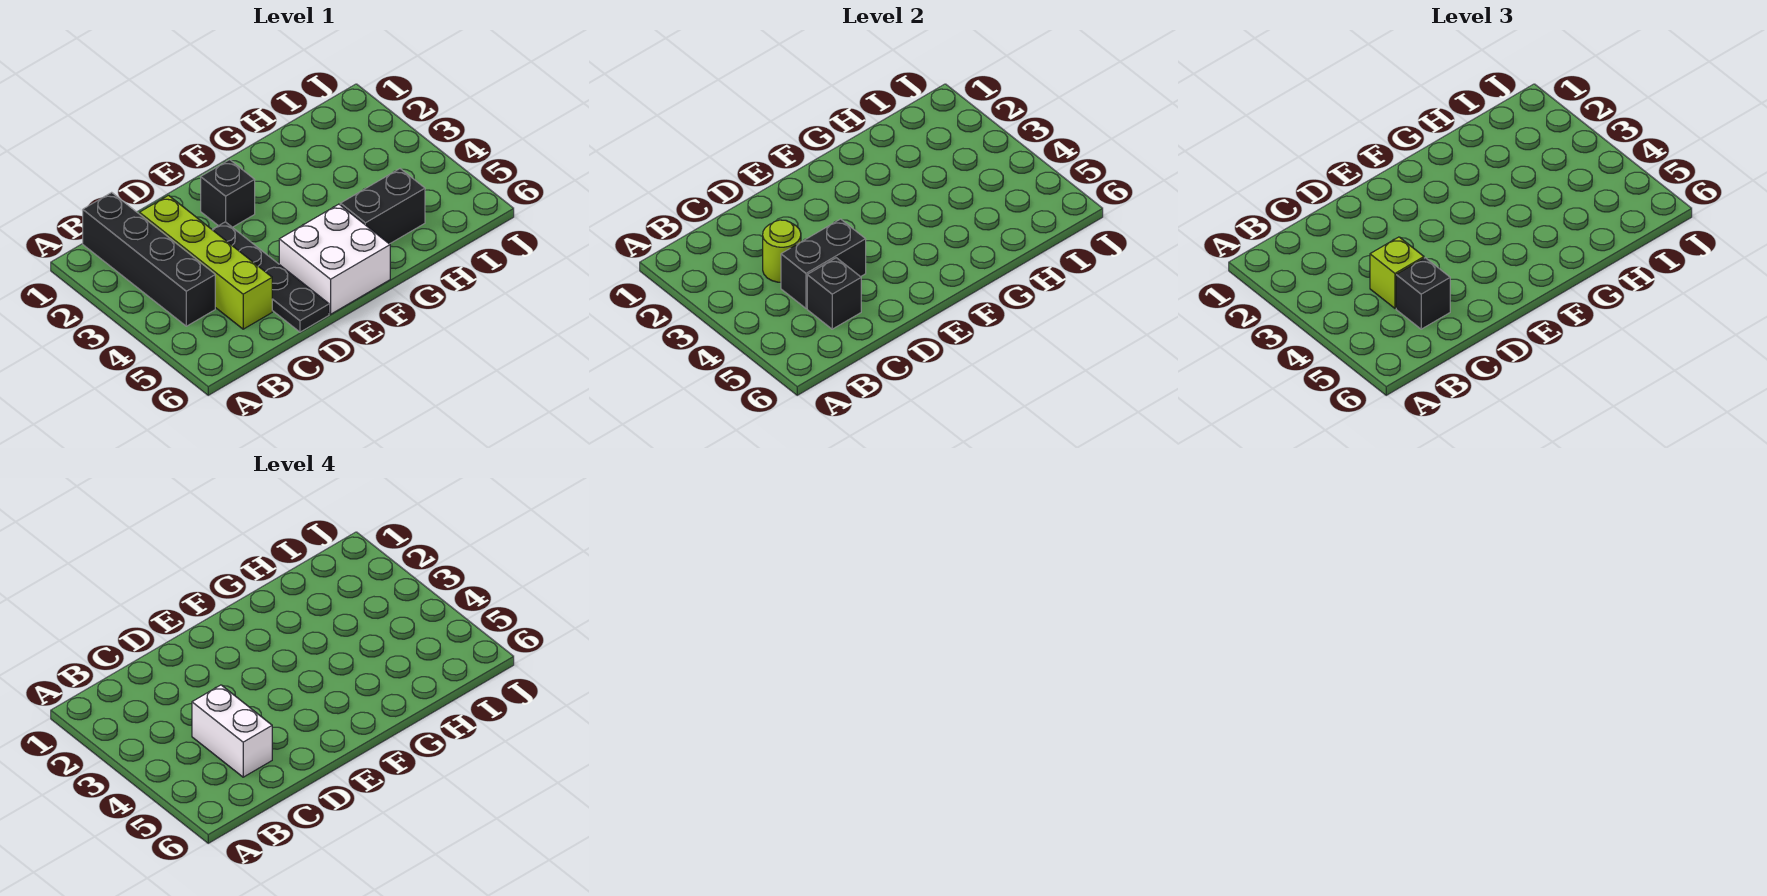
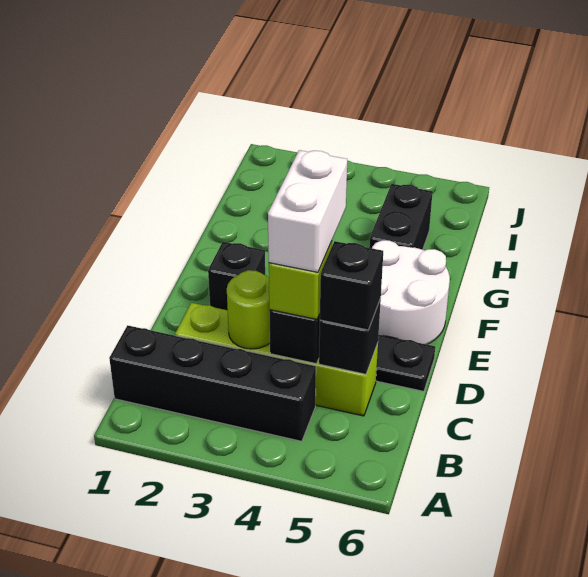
white 1x2 brick [192,685,272,777] -> white 1x2 brick turned to [268,150,347,272]
white 2x2 brick [279,204,390,314] -> white 2x2 round brick [372,240,450,344]

